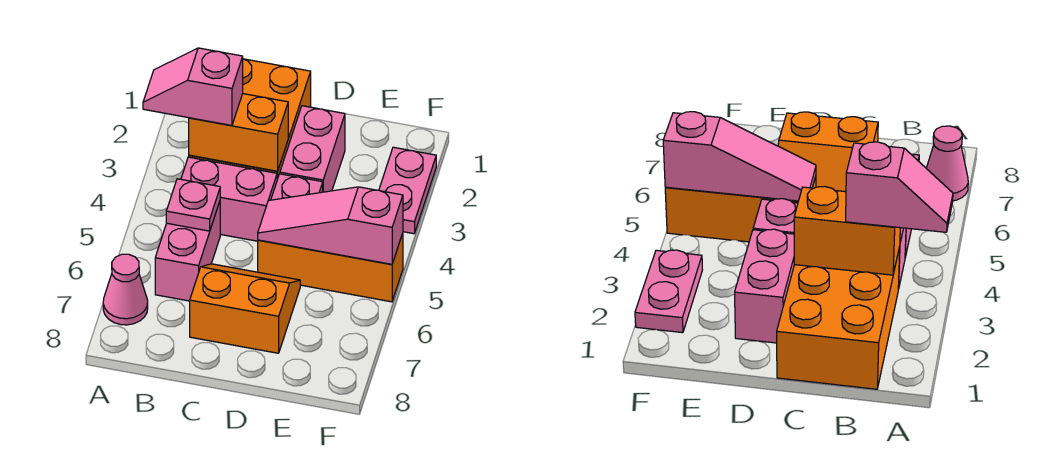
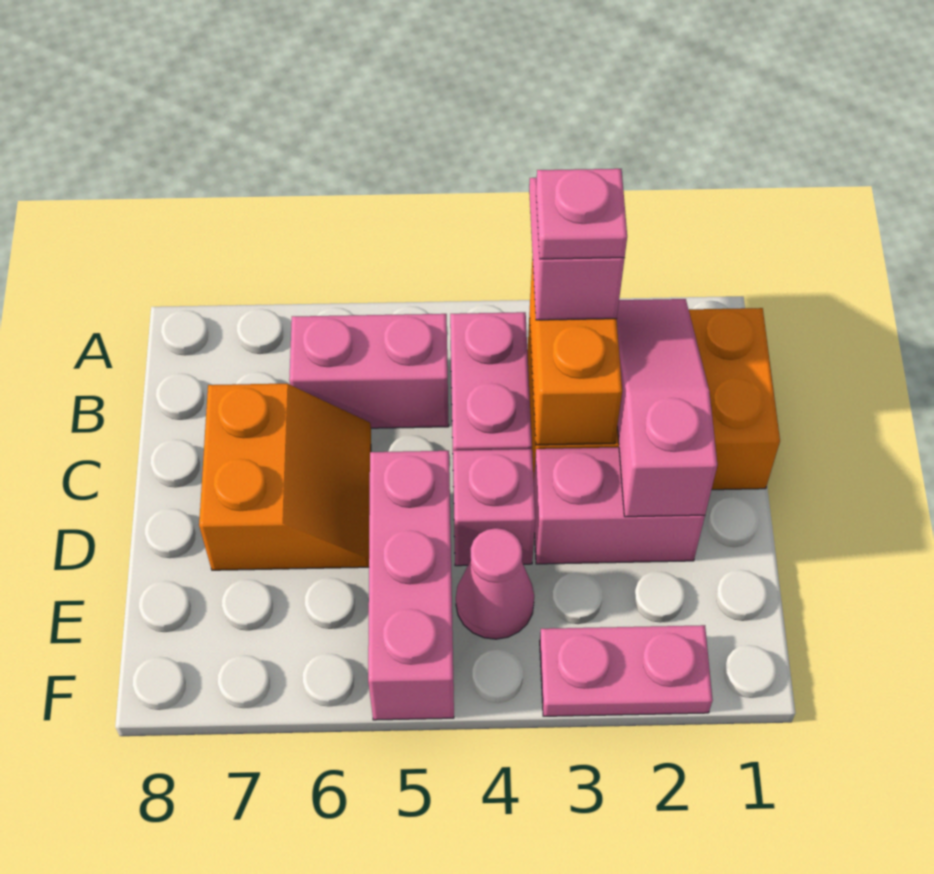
pink 1x1 cone [103,254,148,325] -> pink 1x1 cone moved to [456,528,534,639]
pink 1x1 plate [166,179,220,231] -> pink 1x1 plate moved to [536,169,627,259]
orange 1x3 brick [258,233,403,302] -> pink 1x3 brick [368,451,454,720]
pink 1x3 slope [258,187,403,264] -> pink 1x3 slope moved to [617,299,717,517]

